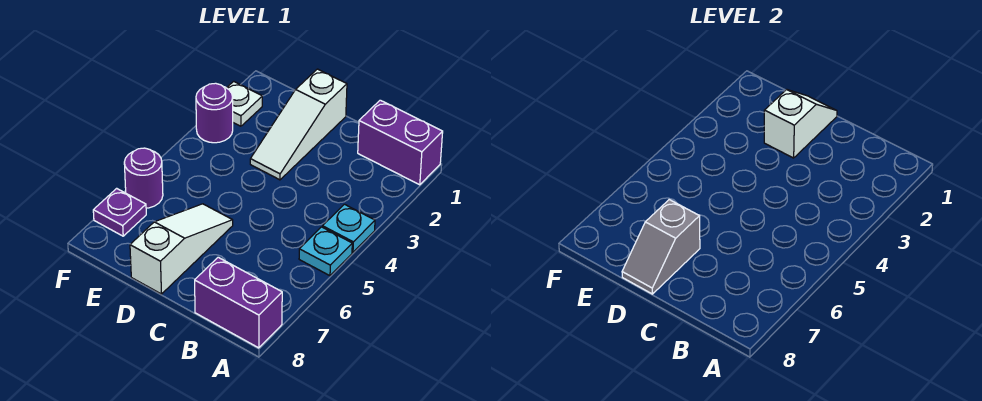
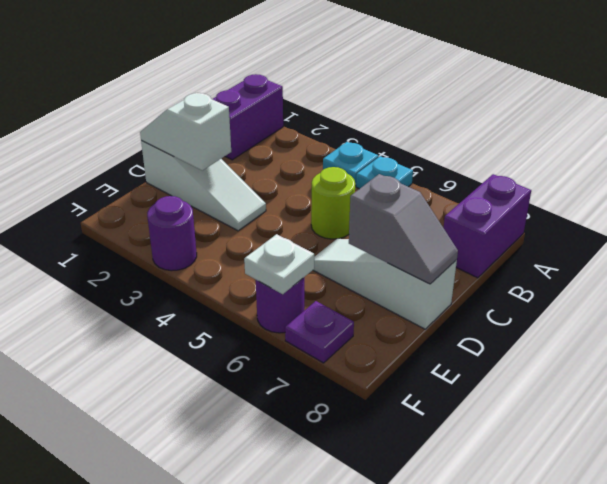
none -> lime 1x1 round brick [311,167,355,239]
white 1x1 plate [227,81,262,126] -> white 1x1 plate moved to [244,234,314,294]

